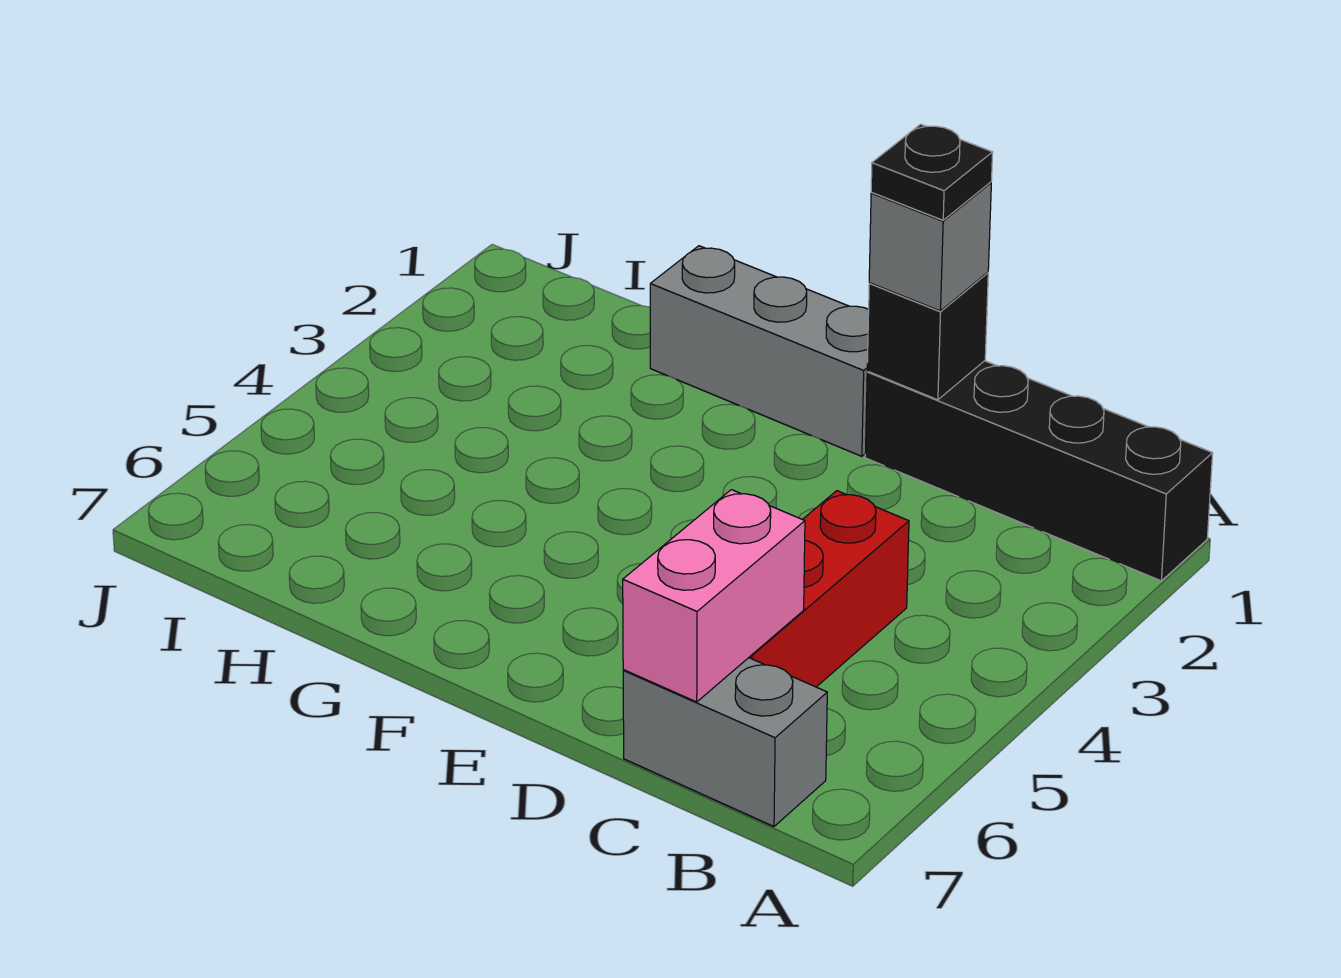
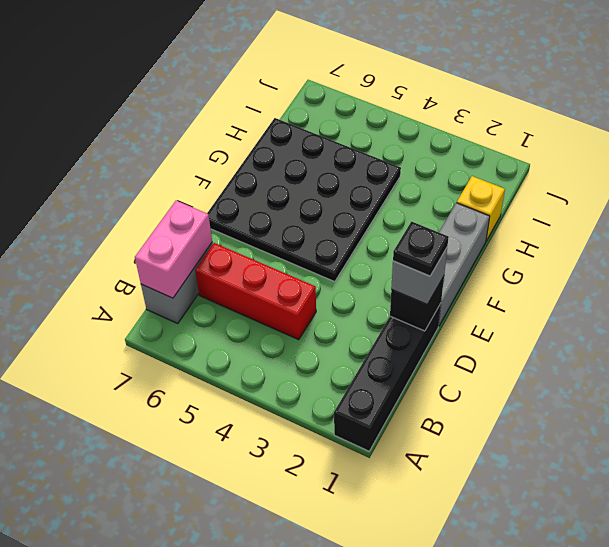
pink 1x2 brick [623,490,805,702] -> pink 1x2 brick turned to [135,201,212,298]
none -> black 4x4 plate [207,118,401,282]
none -> yellow 1x1 brick [457,176,505,241]

